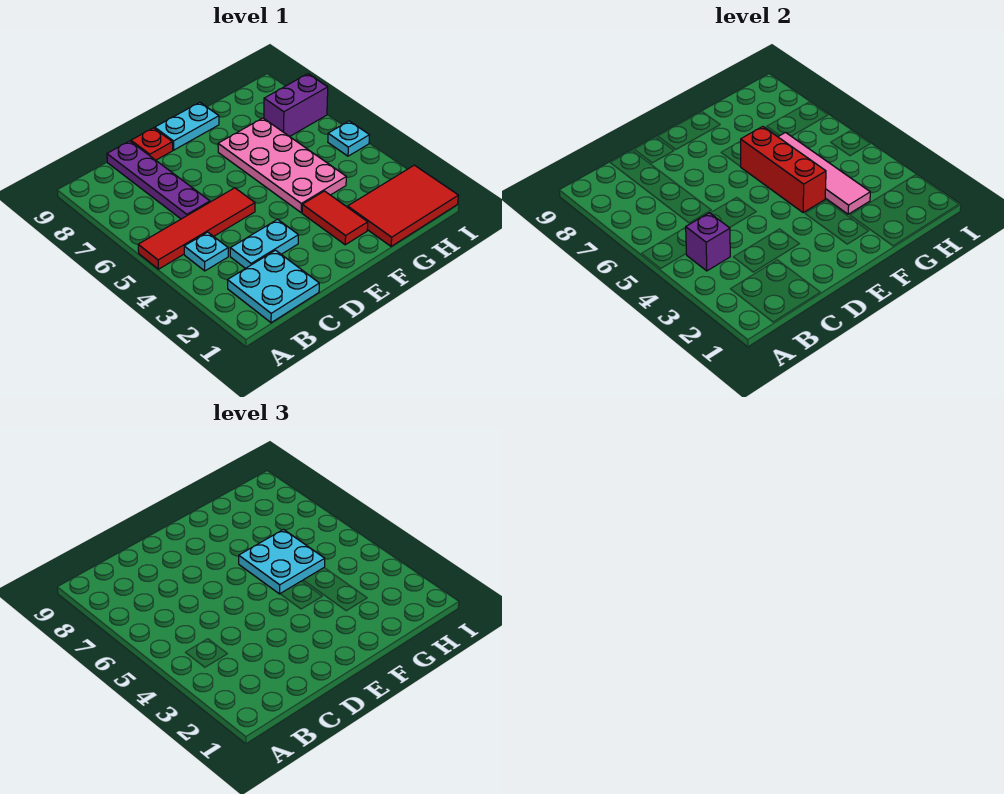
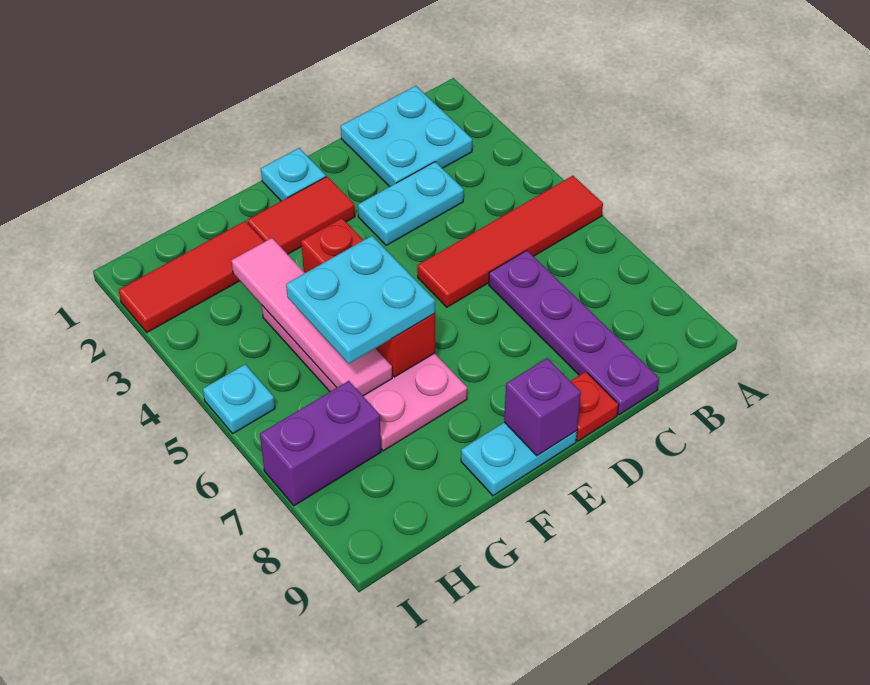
cyan 1x1 plate [184,232,228,271] -> cyan 1x1 plate moved to [261,148,326,201]
purple 1x1 brick [686,213,730,271] -> purple 1x1 brick moved to [504,358,581,456]
red 1x2 tile [302,191,368,245] -> red 1x2 tile turned to [247,177,355,254]
red 2x3 tile [348,165,458,246] -> red 1x3 tile [119,221,264,332]

